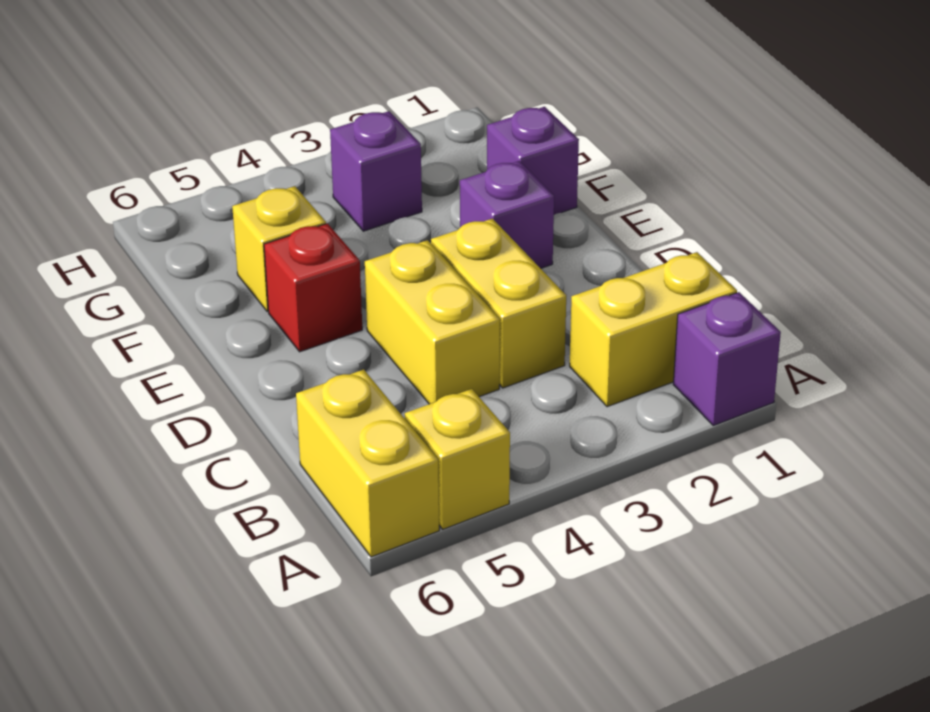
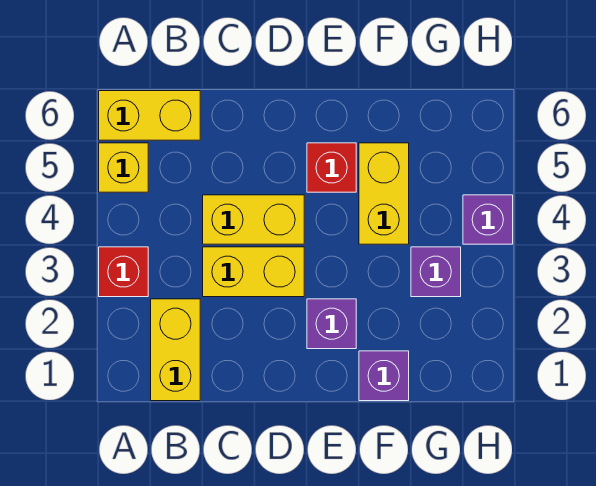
purple 1x1 brick [673,292,781,426] -> purple 1x1 brick moved to [463,195,513,244]
none -> red 1x1 brick [99,247,148,297]
yellow 1x1 brick [232,186,326,312] -> yellow 1x2 brick [359,143,409,244]

